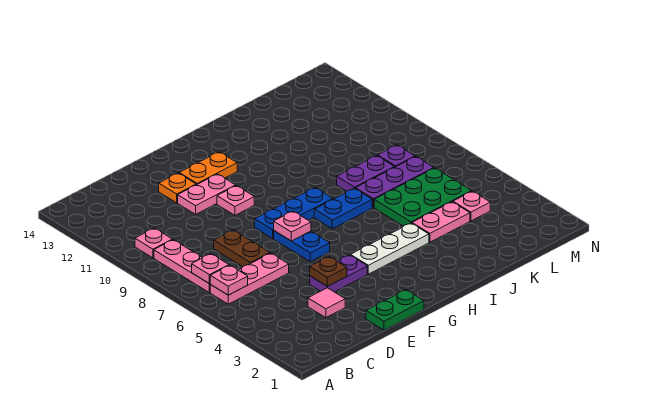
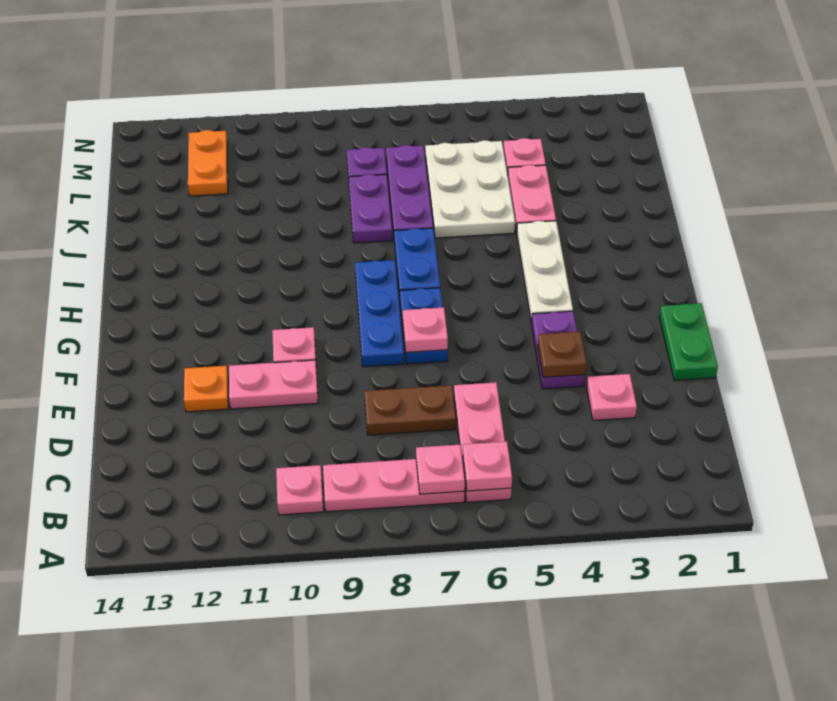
pink 1x1 tile [308,288,345,318] -> pink 1x1 plate [587,374,637,420]
pink 1x2 plate [178,174,236,214] -> pink 1x2 plate turned to [229,360,318,409]
blue 1x2 plate [274,231,330,262] -> blue 1x2 plate turned to [400,288,448,364]
orange 1x2 plate [179,152,237,185] -> orange 1x2 plate moved to [188,130,228,196]
green 2x3 plate [374,168,472,226] -> white 2x3 plate [425,140,515,238]

